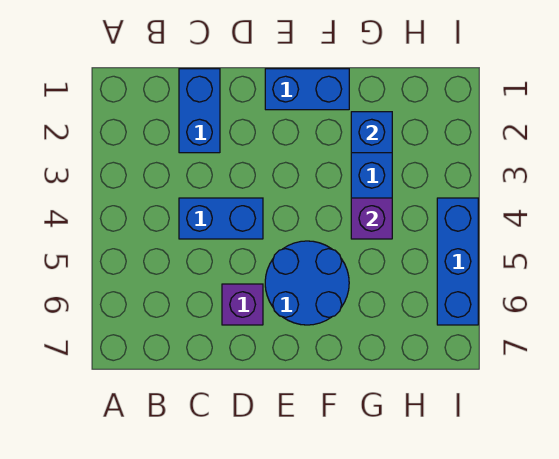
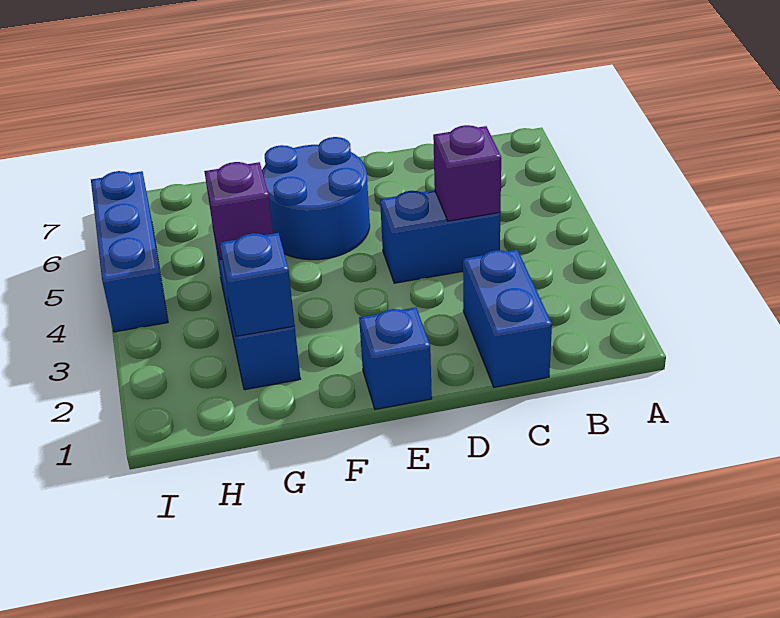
purple 1x1 brick [222,284,263,325] -> purple 1x1 brick moved to [433,125,501,221]
blue 1x2 brick [265,69,349,110] -> blue 1x1 brick [359,307,432,410]

